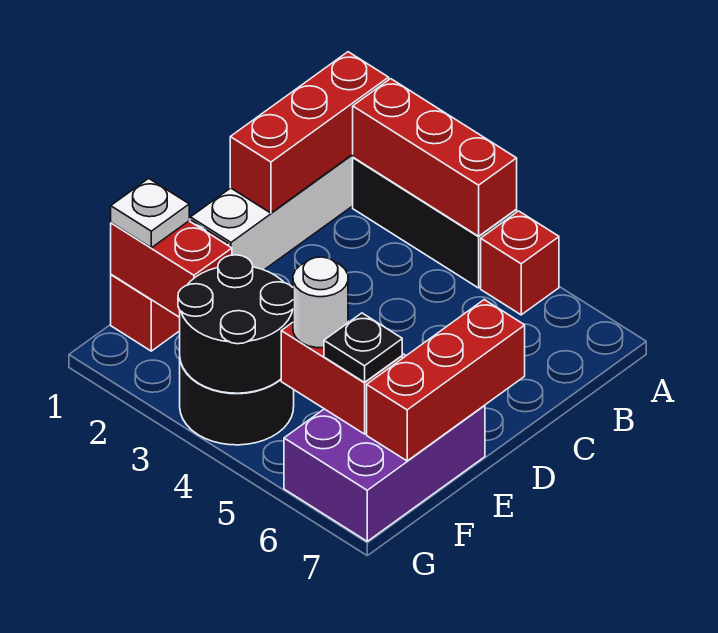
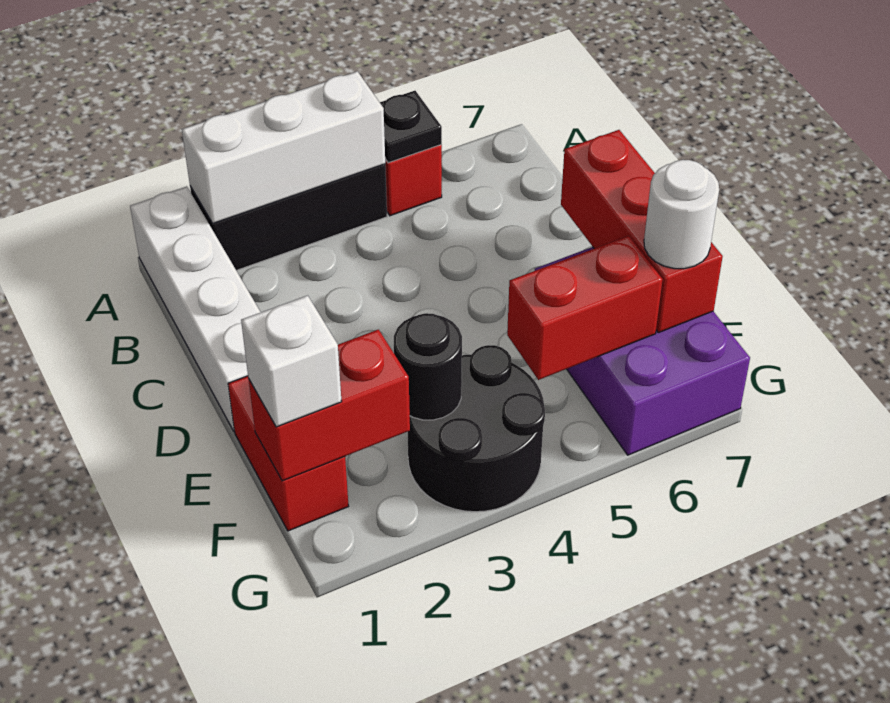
red 1x3 brick [230,52,389,213] -> none
red 1x3 brick [353,79,517,236] -> white 1x3 brick [182,71,385,223]
white 1x1 plate [111,178,189,248] -> white 1x1 brick [241,295,342,427]
black 2x2 round brick [178,255,293,393] -> black 1x1 round brick [394,313,462,420]
white 1x1 round brick [293,257,348,348] -> white 1x1 round brick moved to [644,160,719,269]
black 1x1 plate [324,313,402,382] -> black 1x1 plate moved to [380,91,442,163]

